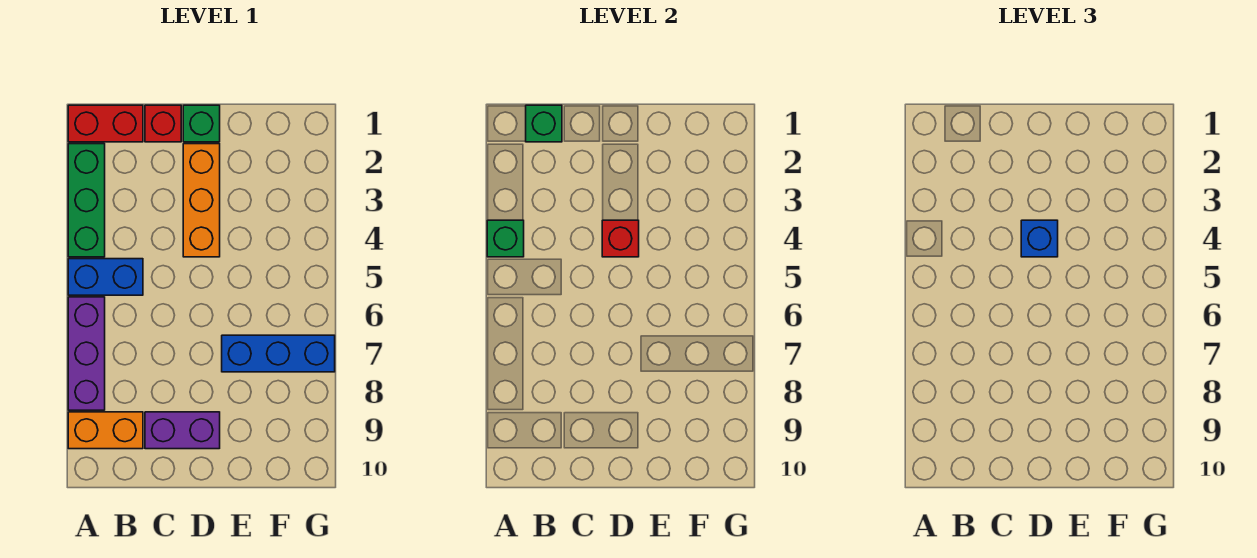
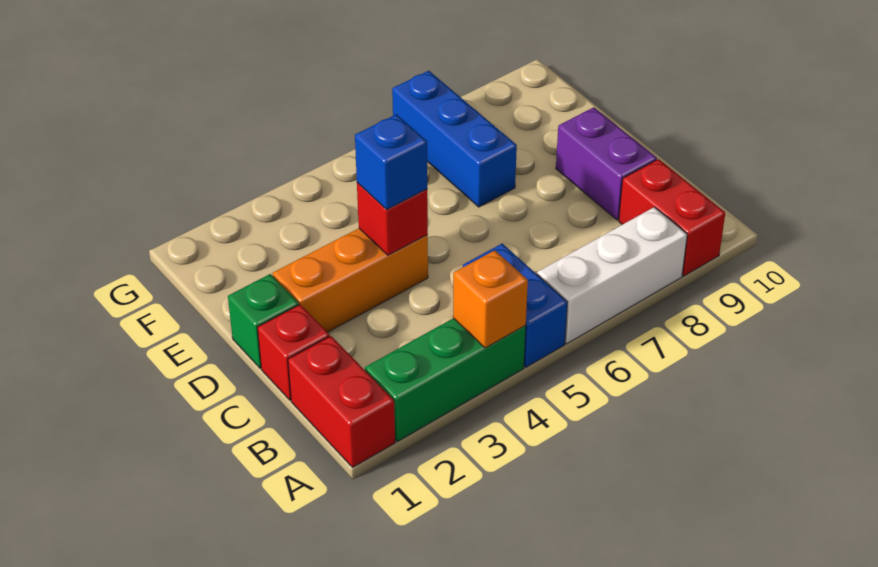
green 1x1 brick [487,220,524,257] -> orange 1x1 brick [453,250,528,348]
purple 1x3 brick [68,297,105,410] -> white 1x3 brick [537,207,687,344]
orange 1x2 brick [68,412,143,449] -> red 1x2 brick [619,159,725,276]
green 1x1 brick [526,105,562,142] -> none

